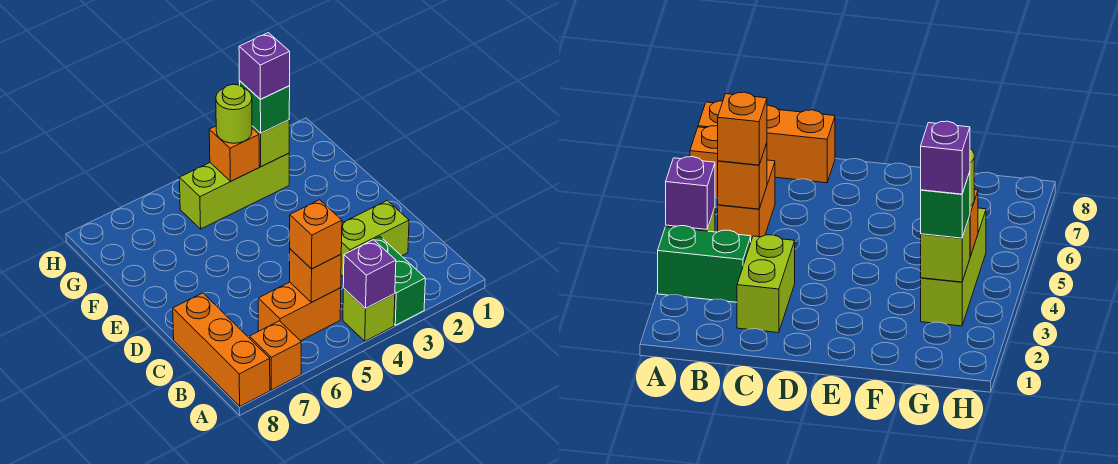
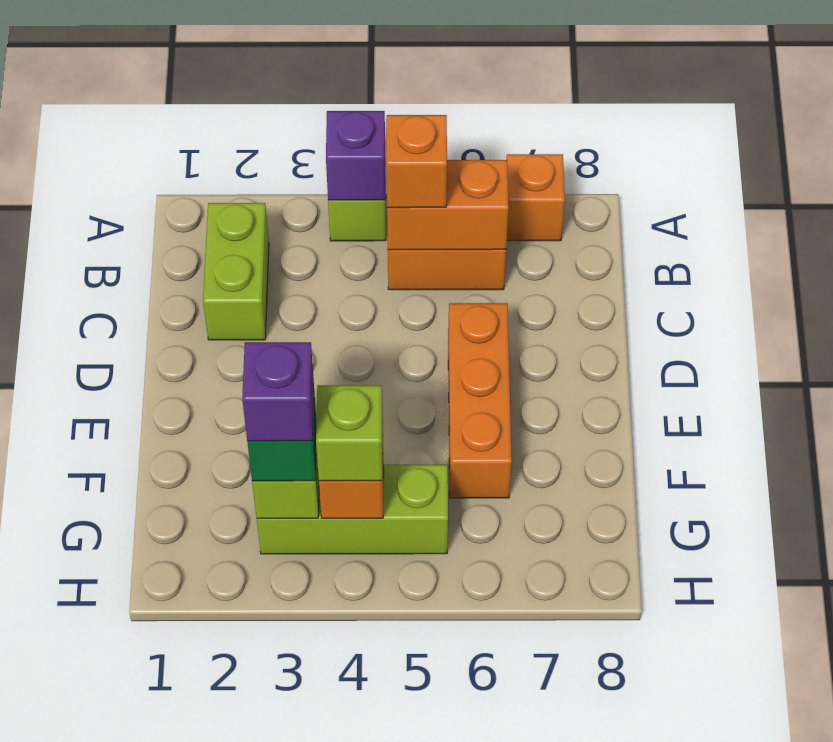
green 1x2 brick [374,237,425,325] -> none
orange 1x3 brick [173,293,270,406] -> orange 1x3 brick moved to [448,303,512,498]
orange 1x1 brick [289,249,341,302] -> orange 1x2 brick [387,160,509,250]
lime 1x2 brick [341,201,409,277] -> lime 1x2 brick turned to [203,203,269,340]
lime 1x1 round brick [216,84,252,143] -> lime 1x1 brick [316,385,383,481]

